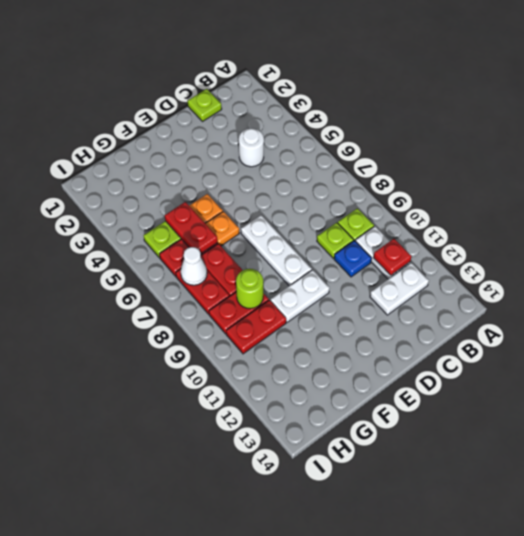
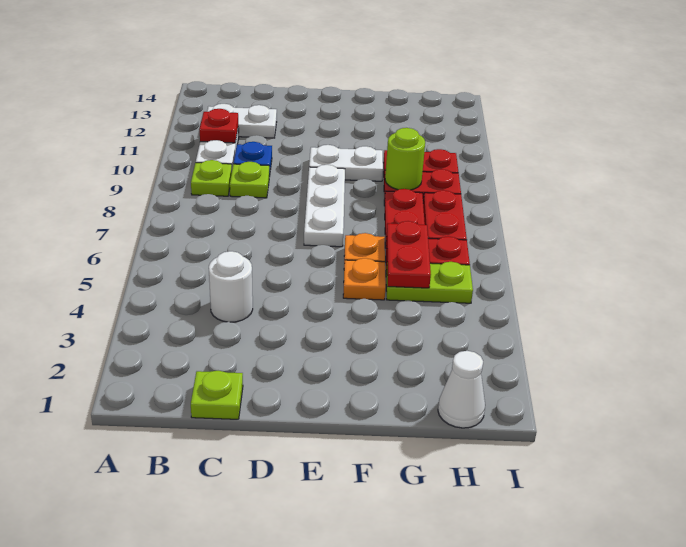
white 1x1 cone [181,247,207,285] -> white 1x1 cone moved to [438,351,485,428]

